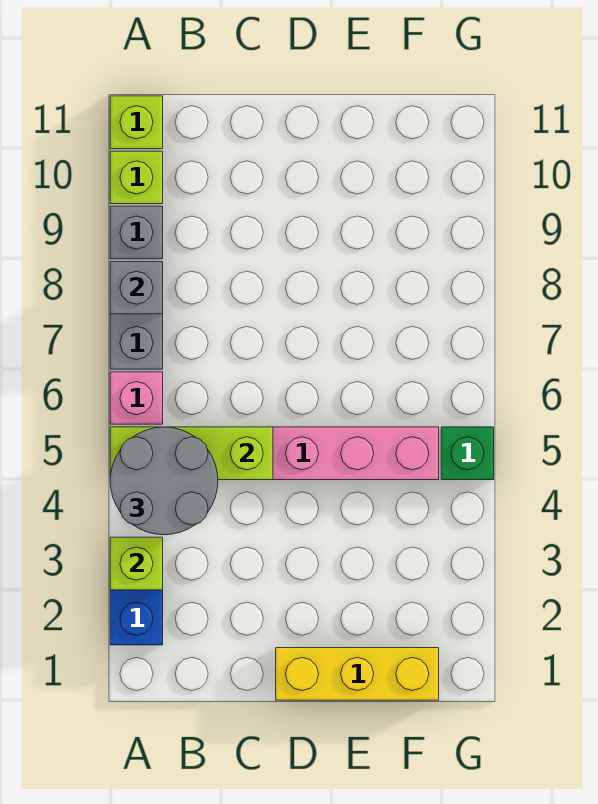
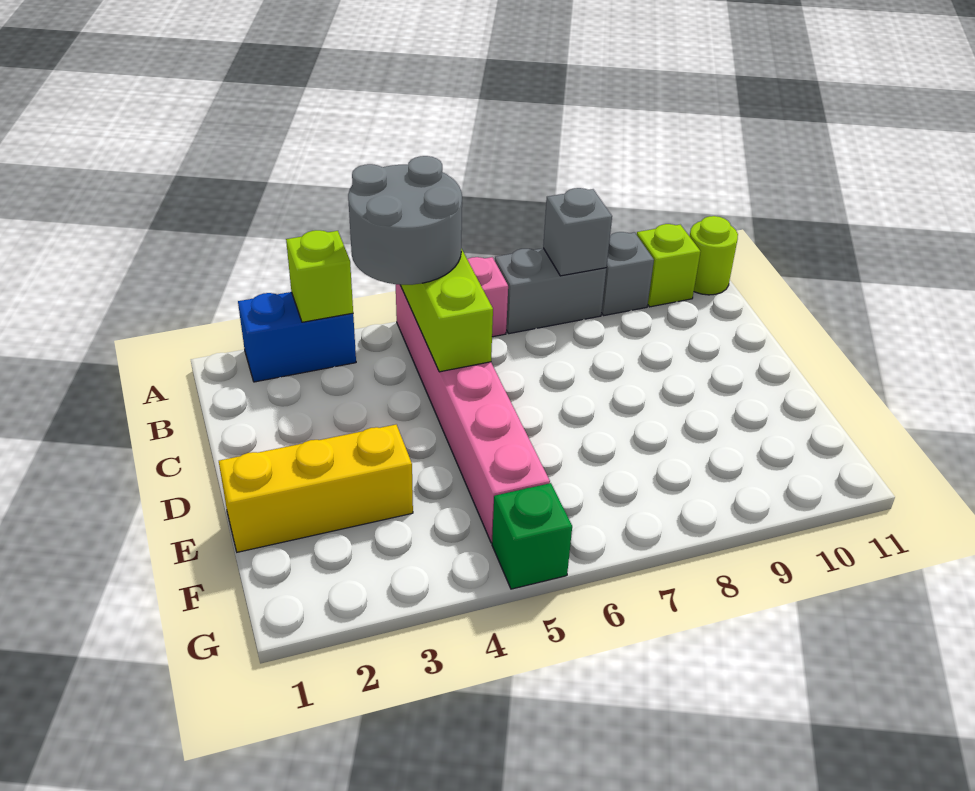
lime 1x1 brick [110,96,163,149] -> lime 1x1 round brick [690,216,738,295]
yellow 1x3 brick [276,648,439,700] -> yellow 1x3 brick turned to [219,425,413,552]

